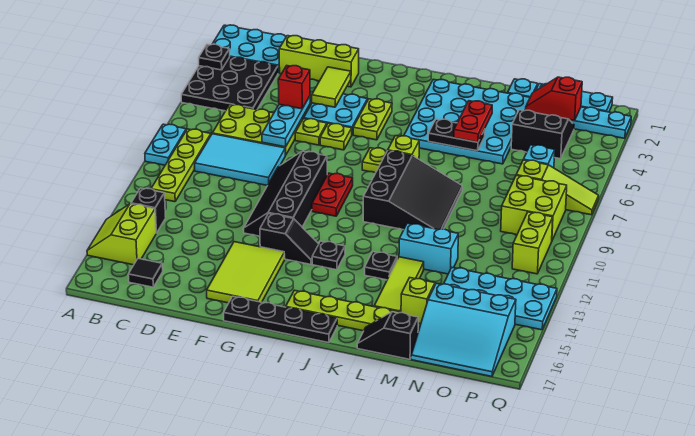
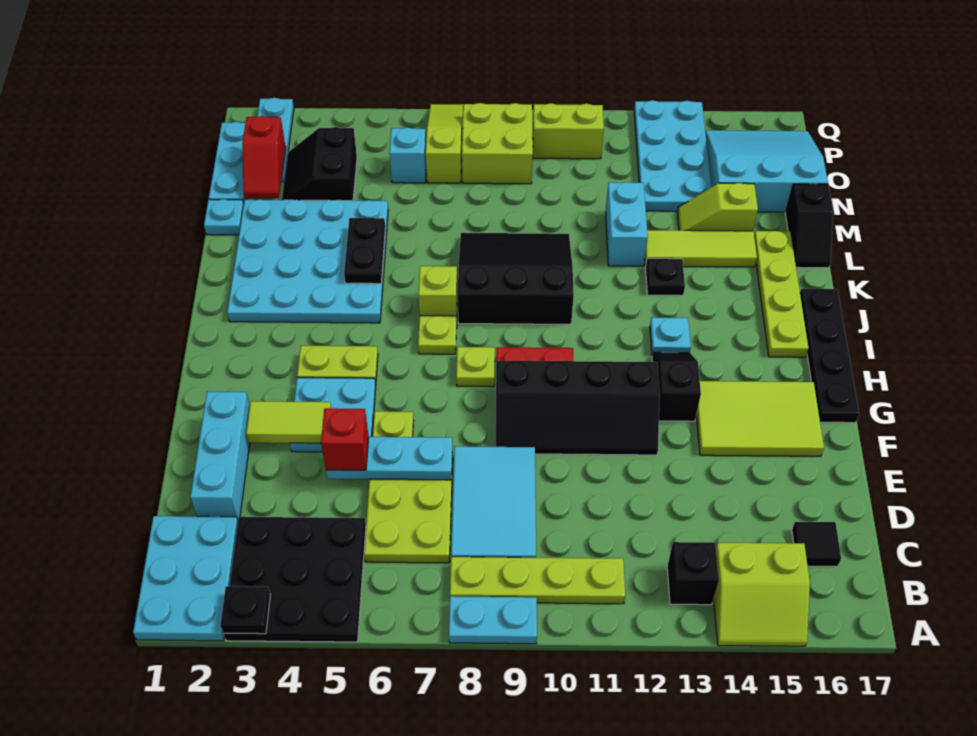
lime 1x3 brick [279,36,359,87] -> cyan 1x3 brick [190,392,250,520]
lime 1x1 plate [320,123,352,150] -> lime 1x1 plate moved to [456,347,495,387]
black 1x1 plate [312,241,345,270] -> cyan 1x1 plate [650,317,691,355]
red 1x2 plate [454,101,492,142] -> none
cyan 3x3 slope [411,283,516,377] -> cyan 3x3 slope turned to [705,130,828,212]

